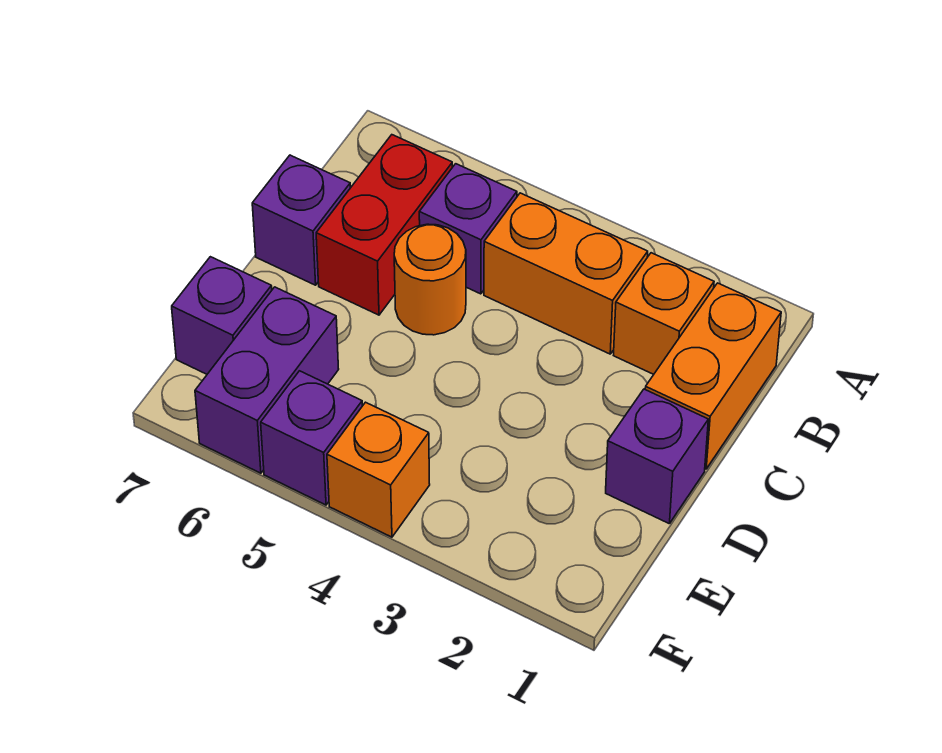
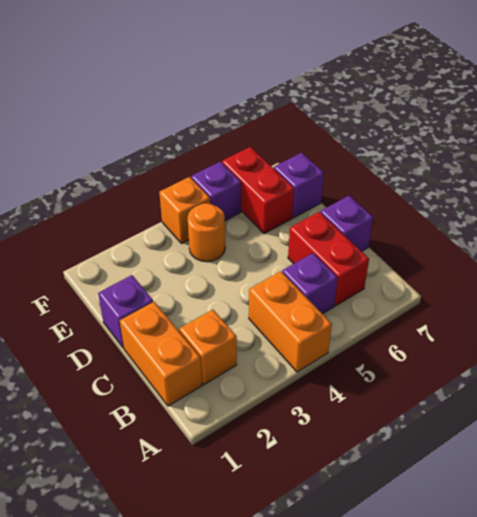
orange 1x2 brick [484,193,648,354] -> orange 1x2 brick turned to [249,271,332,372]
orange 1x1 round brick [394,224,466,335] -> orange 1x1 round brick moved to [187,203,225,262]
purple 1x2 brick [195,287,339,473] -> red 1x2 brick [222,147,294,234]

